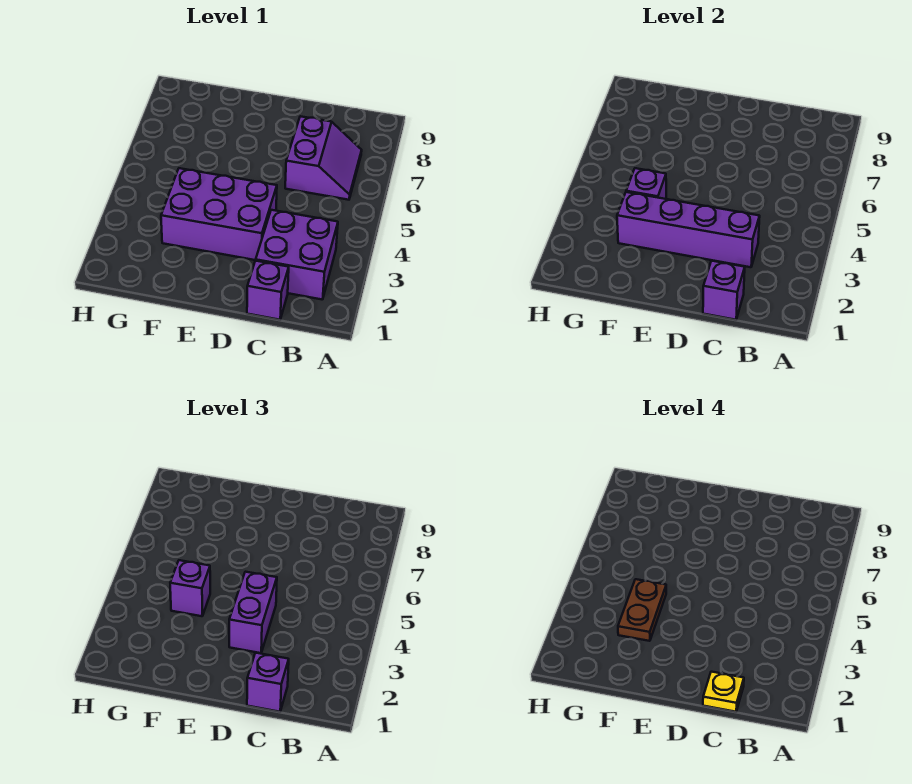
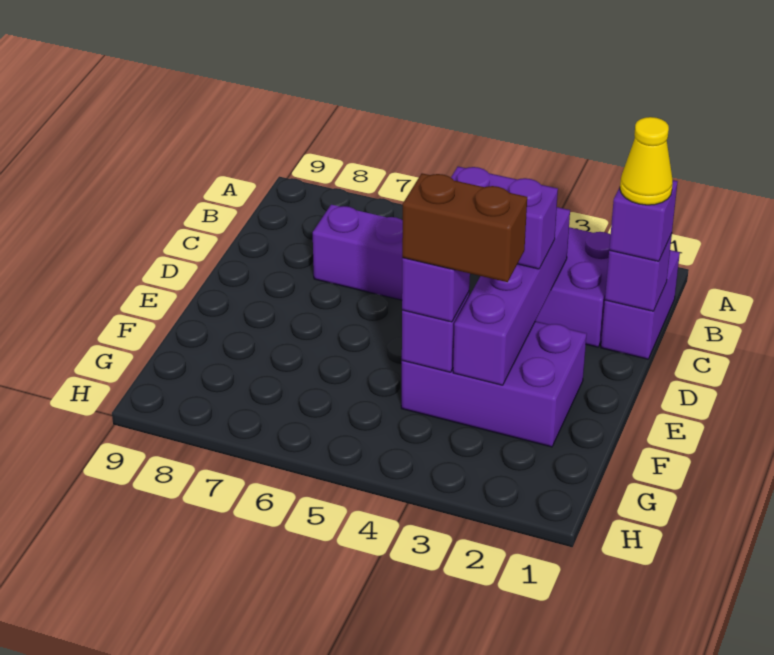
purple 1x1 brick [247,261,289,320] -> purple 1x2 brick [601,250,680,359]
yellow 1x1 plate [703,672,744,712] -> yellow 1x1 cone [620,117,673,205]
purple 2x3 brick [161,168,277,260] -> purple 2x3 brick turned to [401,321,587,447]
brown 1x2 plate [618,579,666,641] -> brown 1x2 brick [402,173,527,282]

